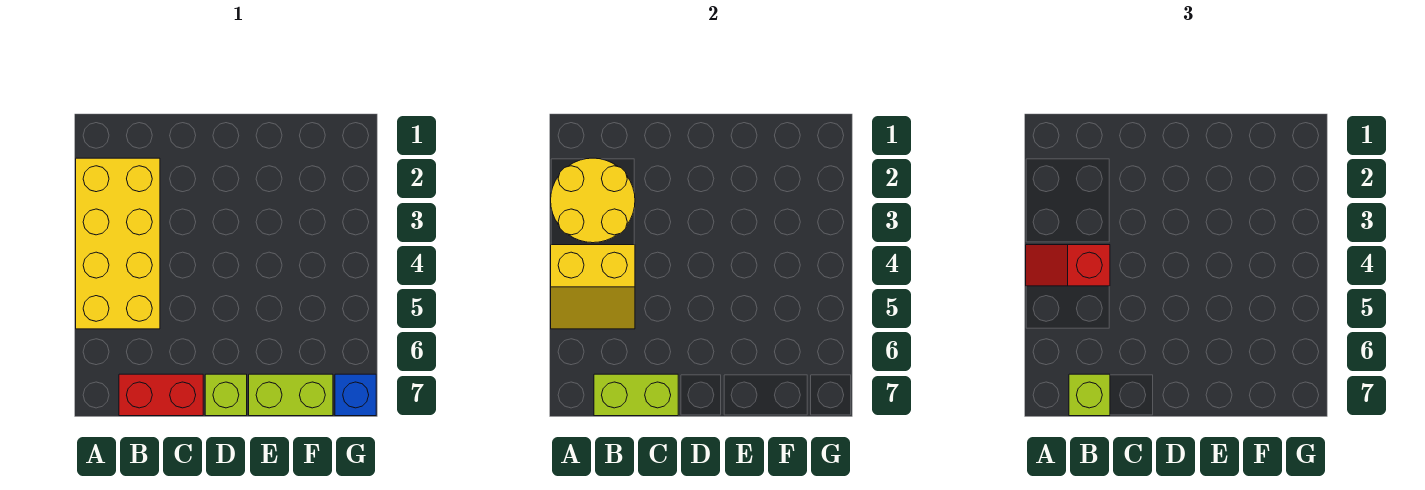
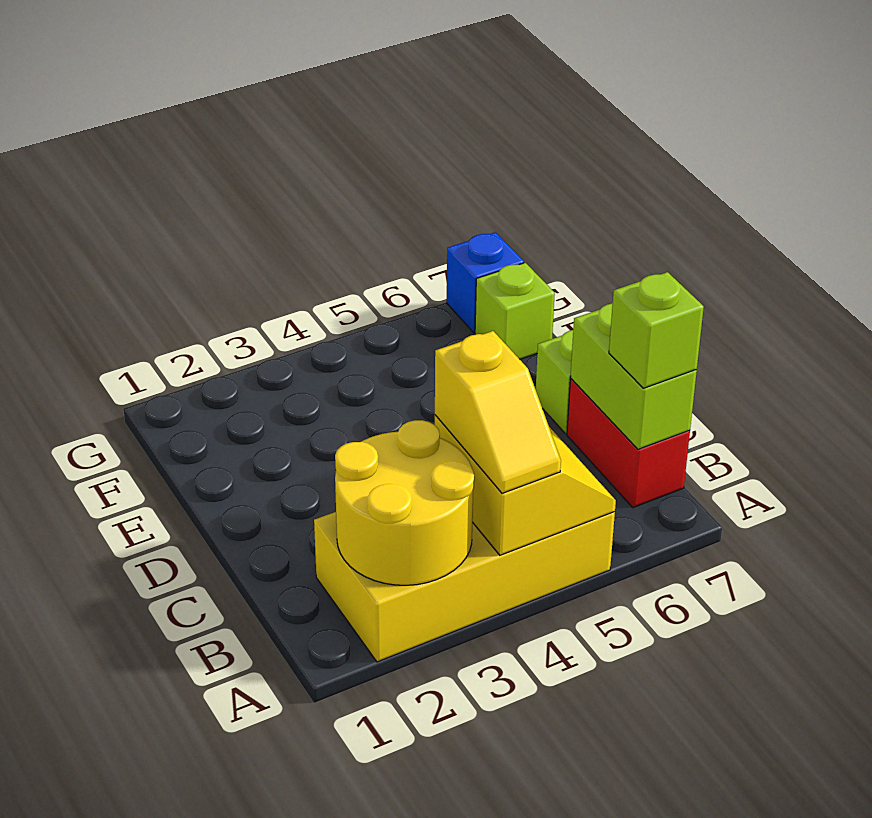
red 1x2 slope [1026,245,1110,286] -> yellow 1x2 slope [435,331,561,493]
lime 1x2 brick [249,374,333,416] -> lime 1x1 brick [475,263,555,359]

